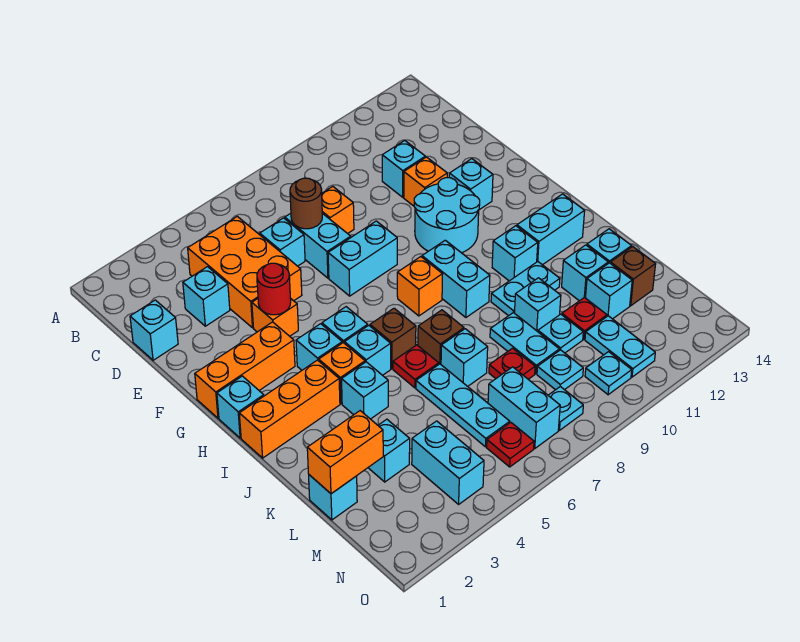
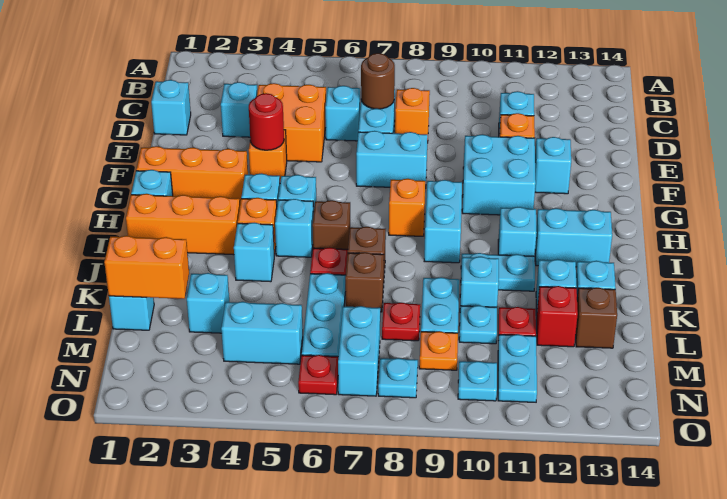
orange 2x3 brick [188,216,302,328] -> orange 2x2 brick [257,83,326,162]
cyan 2x2 round brick [414,178,480,253] -> cyan 2x2 brick [462,134,536,215]
cyan 1x1 brick [441,329,488,386] -> brown 1x1 brick [345,252,384,312]
cyan 1x1 brick [586,263,632,319] -> red 1x1 brick [537,286,578,347]
cyan 1x2 brick [412,421,484,504] -> cyan 1x2 brick turned to [221,302,303,364]
cyan 1x1 plate [537,350,583,390] -> orange 1x1 plate [419,331,458,370]

